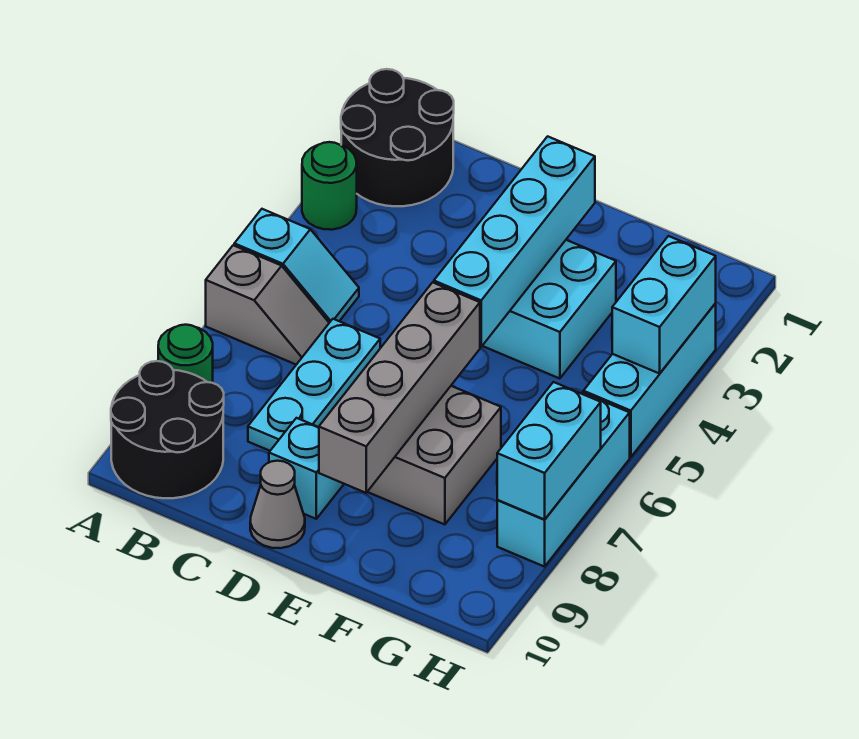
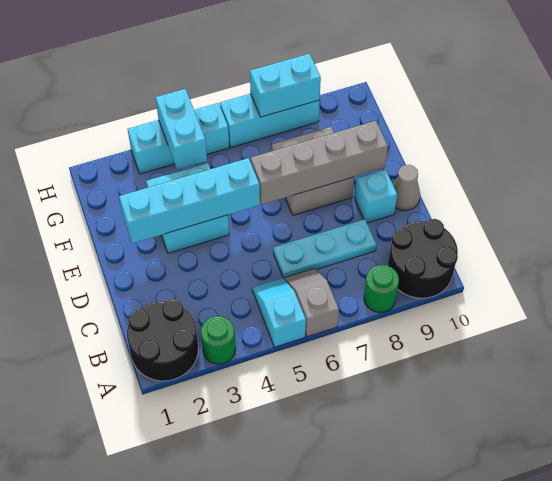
cyan 1x2 brick [612,236,716,374] -> cyan 1x2 brick turned to [156,89,207,170]

